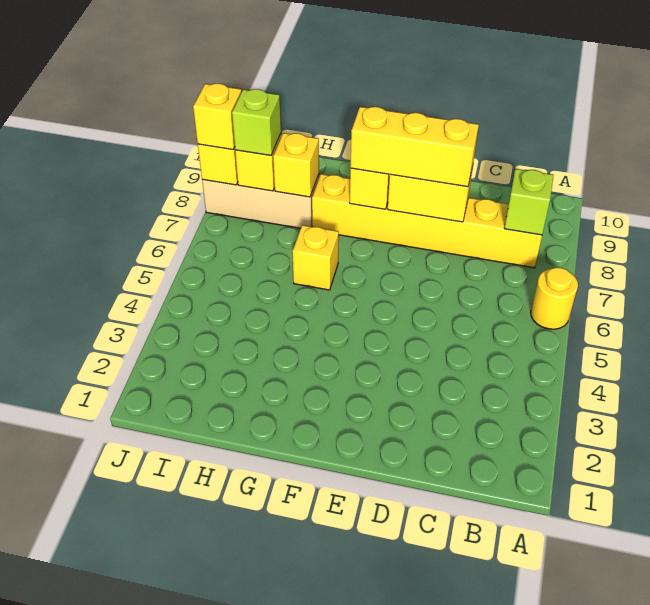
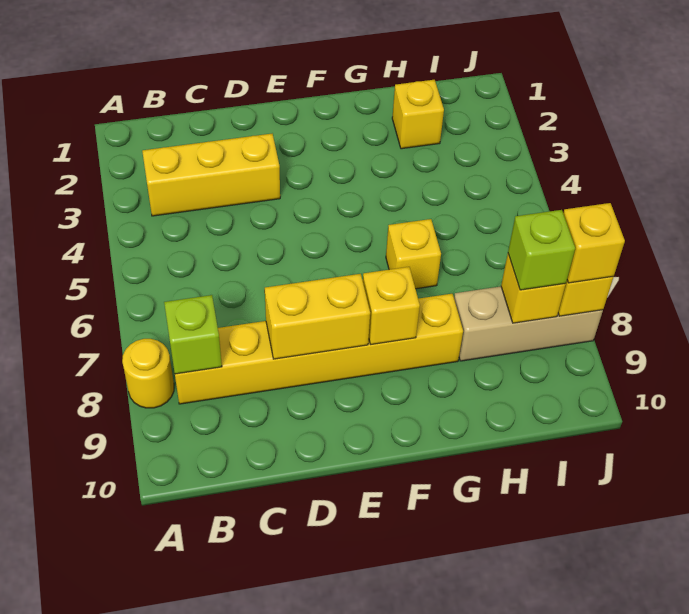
yellow 1x1 round brick [531,268,578,329] -> yellow 1x1 round brick moved to [122,339,174,408]
yellow 1x3 brick [350,107,479,187] -> yellow 1x3 brick moved to [142,134,280,216]
yellow 1x1 brick [273,133,319,197] -> yellow 1x1 brick moved to [392,80,444,149]

